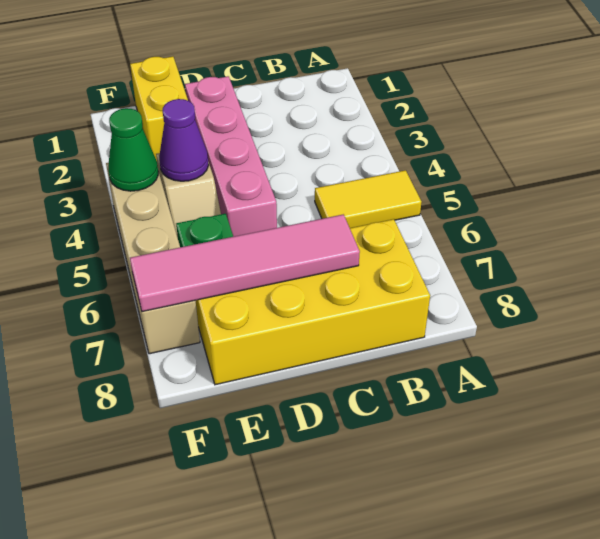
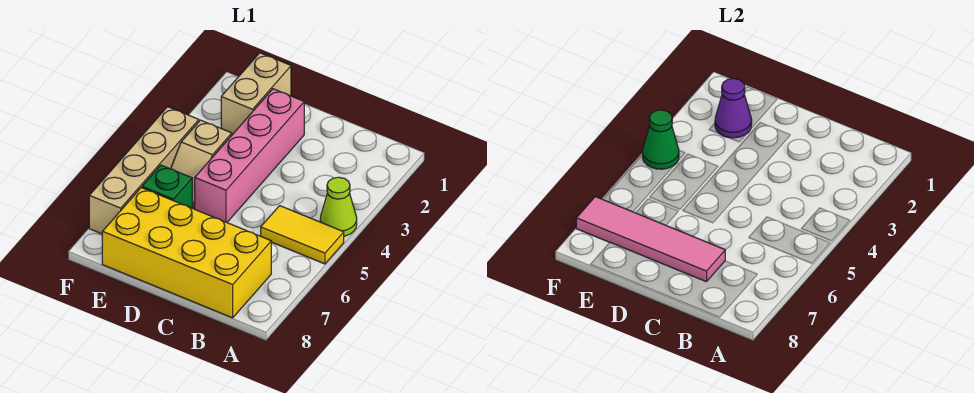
none -> lime 1x1 cone [320,177,357,236]
yellow 1x2 brick [130,57,188,161] -> tan 1x2 brick [221,53,291,135]
purple 1x1 cone [159,99,209,181] -> purple 1x1 cone moved to [715,78,752,138]

